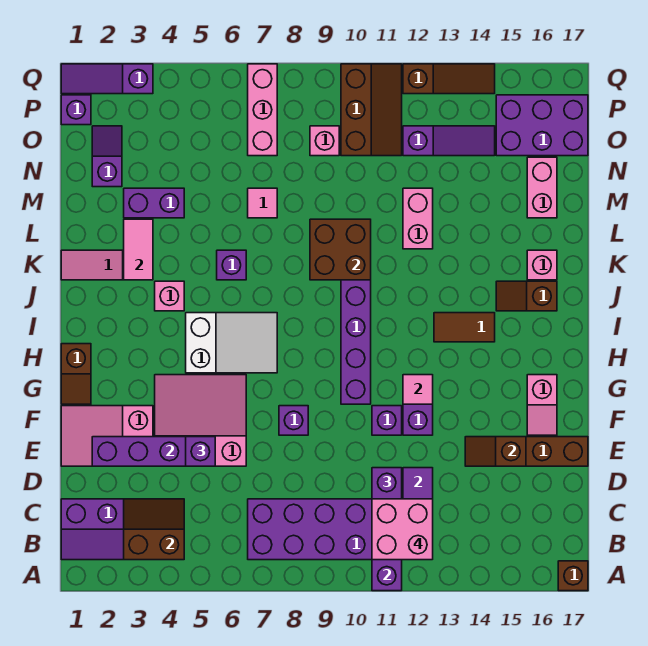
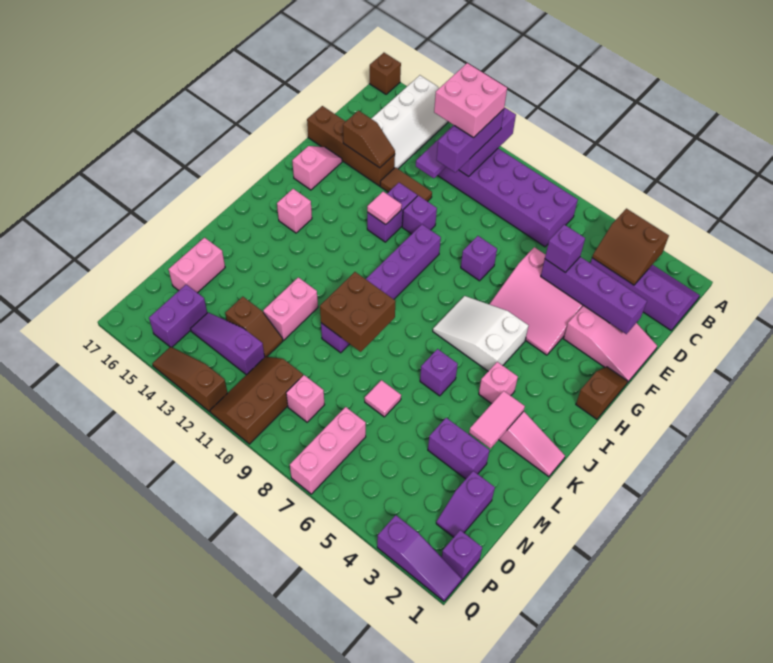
none -> white 2x4 slope [371,75,448,169]
brown 1x2 tile [434,313,495,342] -> brown 1x2 tile moved to [380,167,432,202]
brown 1x2 slope [496,281,557,311] -> brown 1x2 slope moved to [225,297,283,357]
pink 1x1 brick [527,250,557,280] -> pink 1x1 brick moved to [277,189,312,233]
purple 2x3 brick [496,95,588,156] -> purple 1x2 brick [149,284,207,347]

